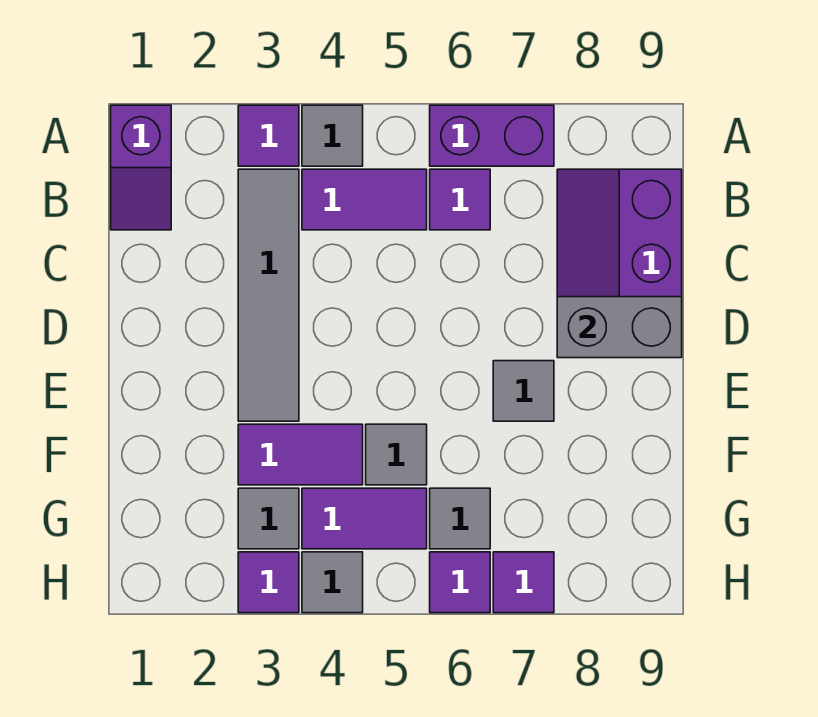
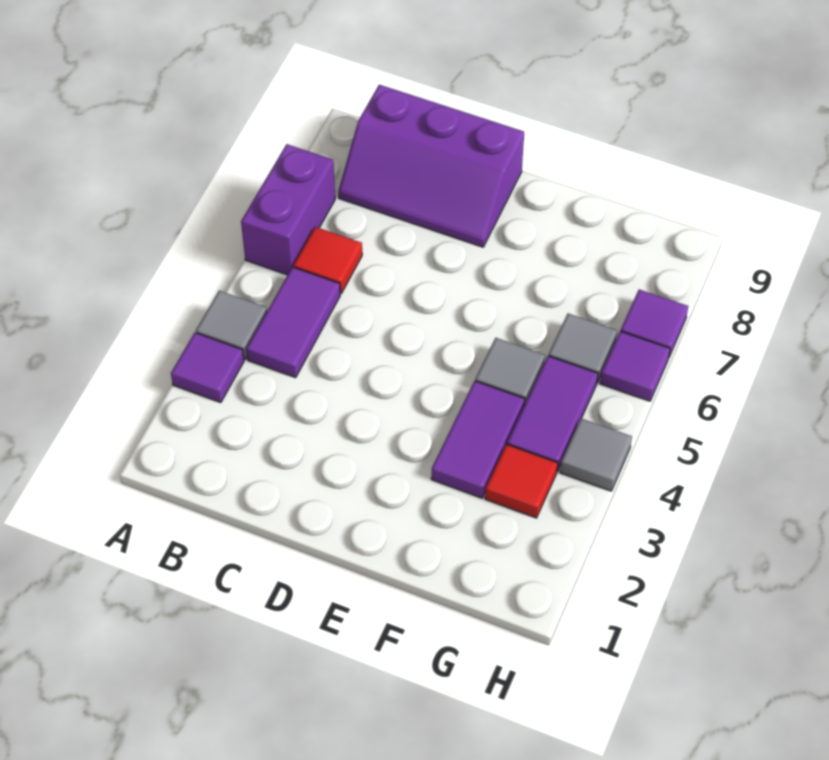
purple 1x2 slope [111,105,171,230] -> none
grey 1x4 tile [238,169,299,421] -> none
purple 1x1 tile [430,169,490,230] -> red 1x1 tile [293,227,362,293]
grey 1x2 brick [557,297,682,358] -> none
grey 1x1 tile [493,361,554,421] -> none
grey 1x1 tile [238,488,299,549] -> red 1x1 tile [485,444,558,518]
purple 1x1 tile [238,552,299,613] -> none

